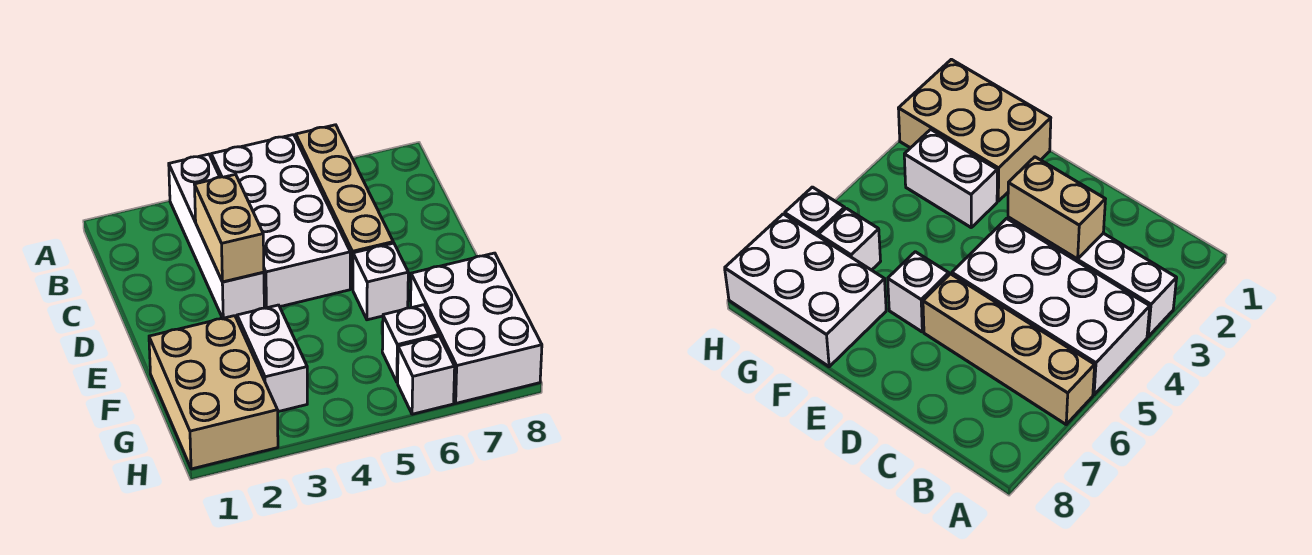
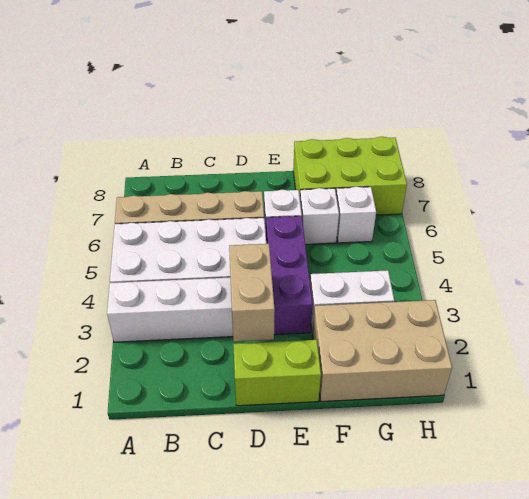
tan 1x2 brick [195,174,264,282] -> tan 1x2 brick turned to [229,244,275,342]
none -> lime 1x2 brick [233,340,321,406]
none -> purple 1x3 brick [266,216,313,335]
white 2x3 brick [411,253,542,403] -> lime 2x3 brick [293,137,407,215]
white 1x1 brick [398,336,455,414] -> white 1x1 brick moved to [300,188,339,244]

